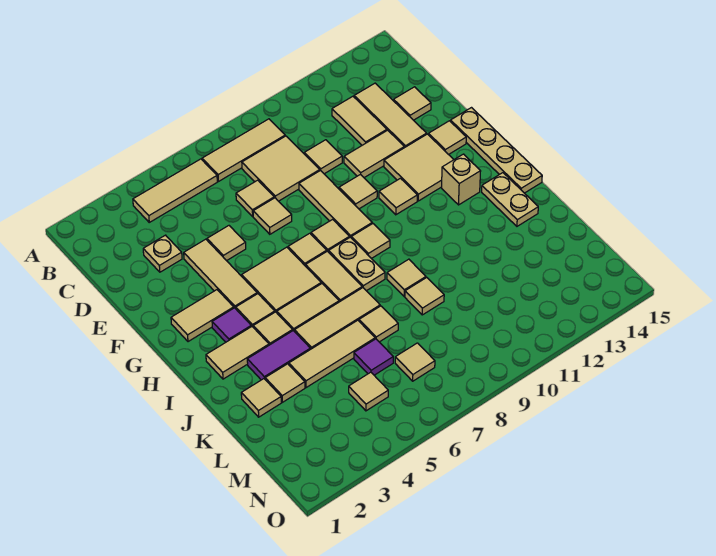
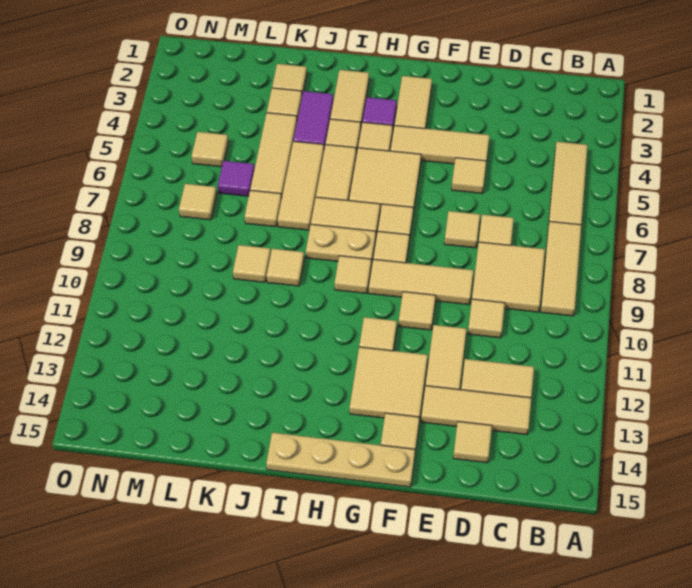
tan 1x1 plate [143,235,182,272] -> none
tan 1x1 brick [442,154,481,205] -> none
tan 1x2 plate [482,173,538,226] -> none

